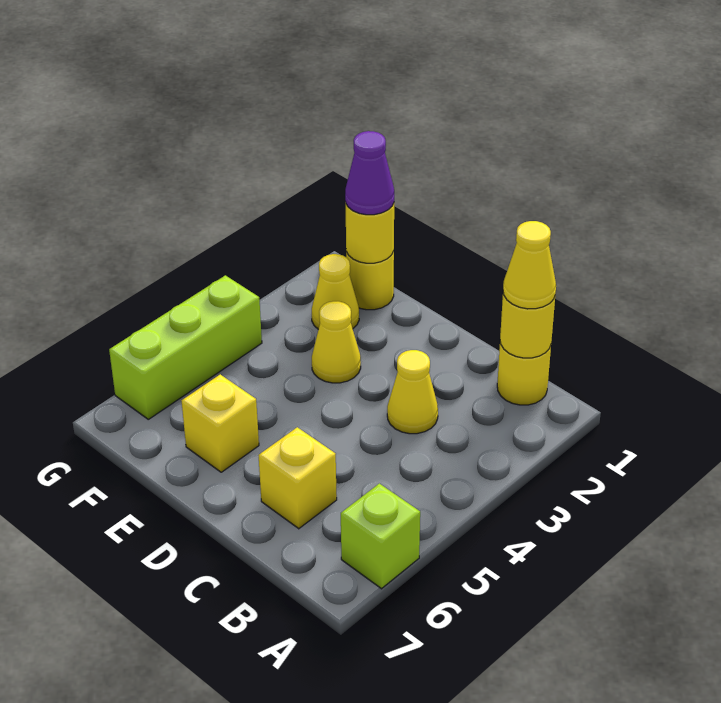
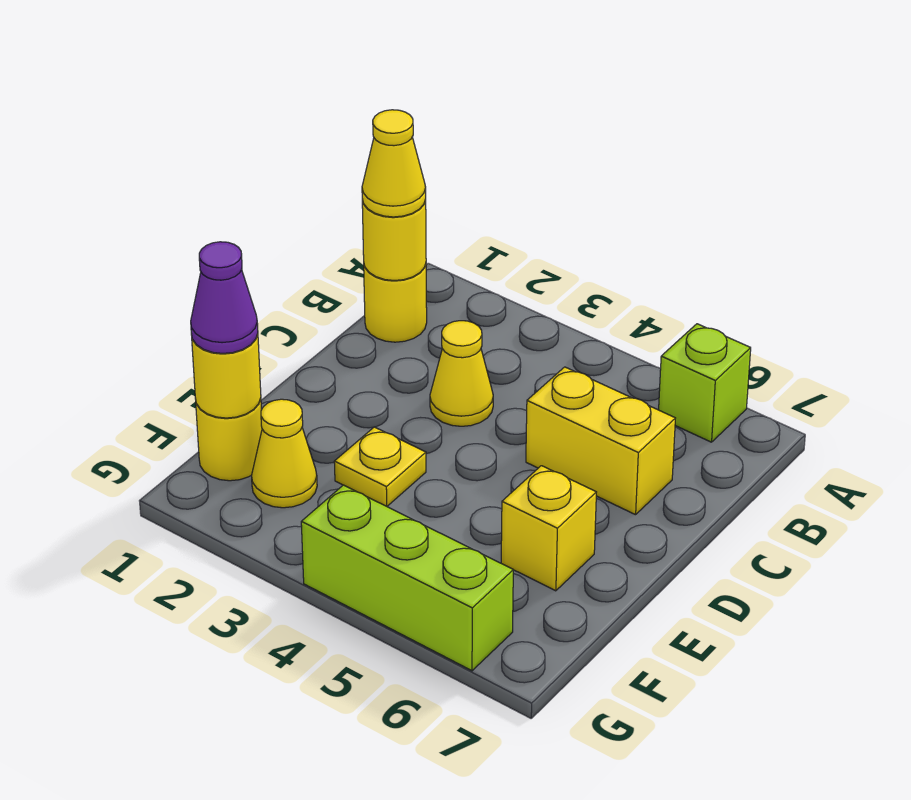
yellow 1x1 brick [258,427,337,529] -> yellow 1x2 brick [526,367,675,515]
yellow 1x1 cone [312,301,361,383] -> yellow 1x1 plate [334,427,426,506]

